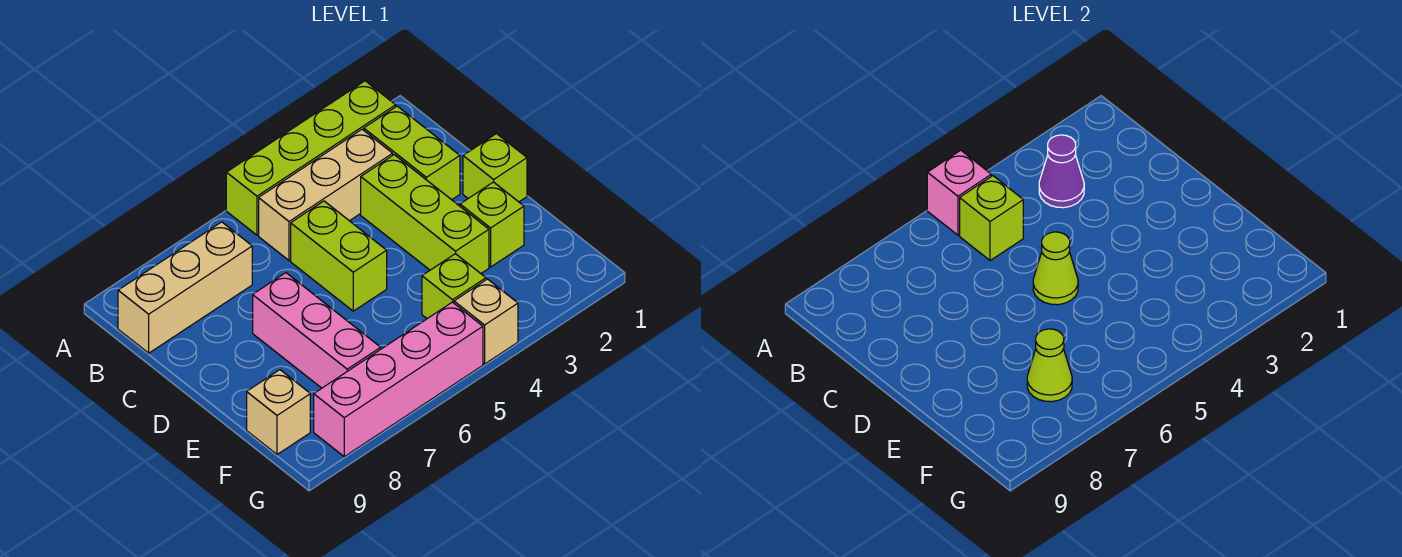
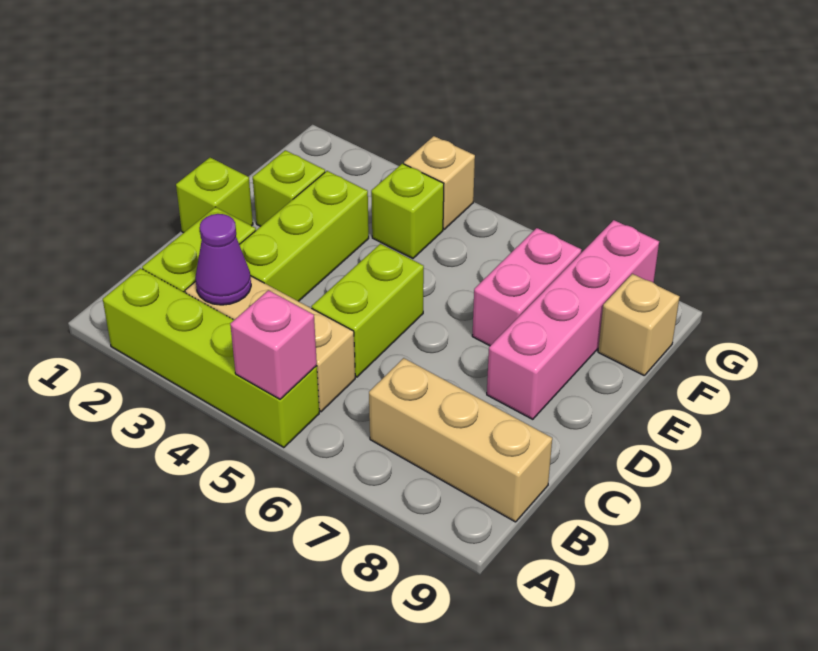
lime 1x1 brick [960,176,1023,260] -> none
lime 1x1 cone [1033,232,1078,305] -> none
pink 1x3 brick [253,273,381,388] -> pink 1x2 brick [472,228,581,346]
lime 1x1 cone [1027,329,1072,402] -> none
pink 1x4 brick [314,302,483,457] -> pink 1x4 brick turned to [487,220,659,419]

